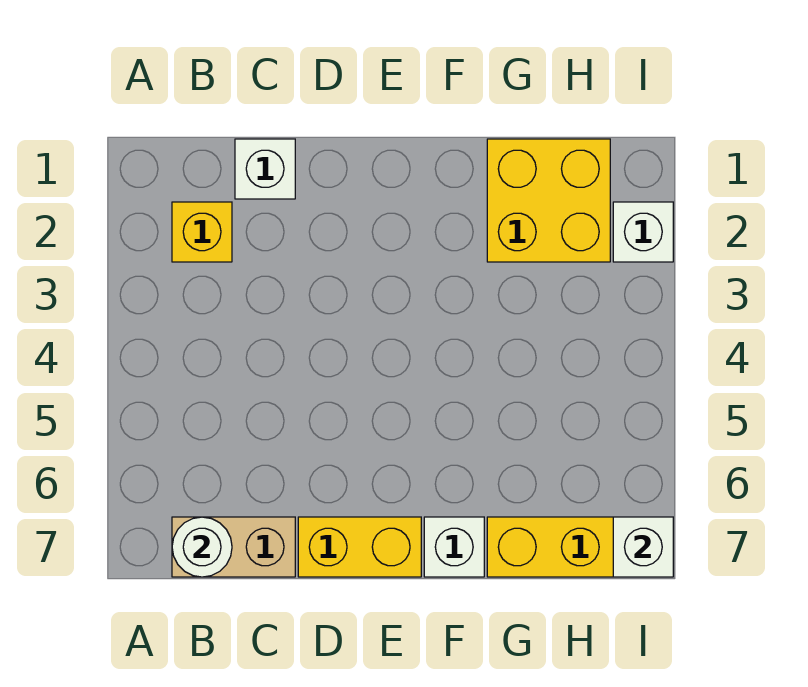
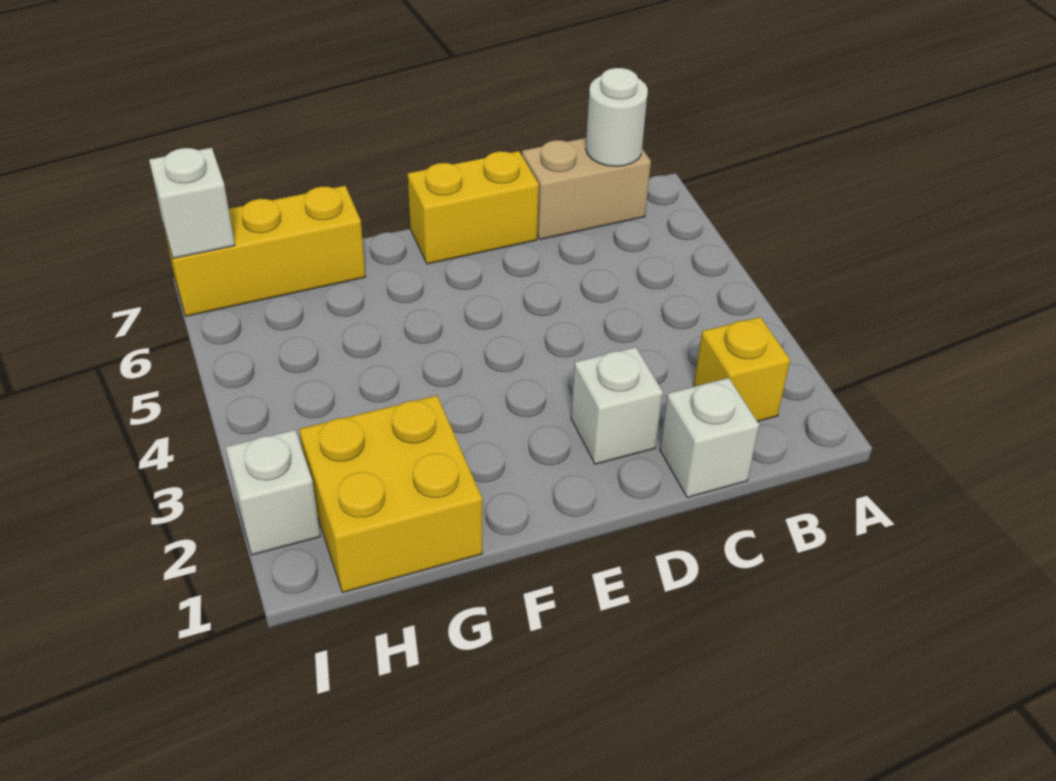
white 1x1 brick [424,517,484,577] -> white 1x1 brick moved to [571,347,663,464]

